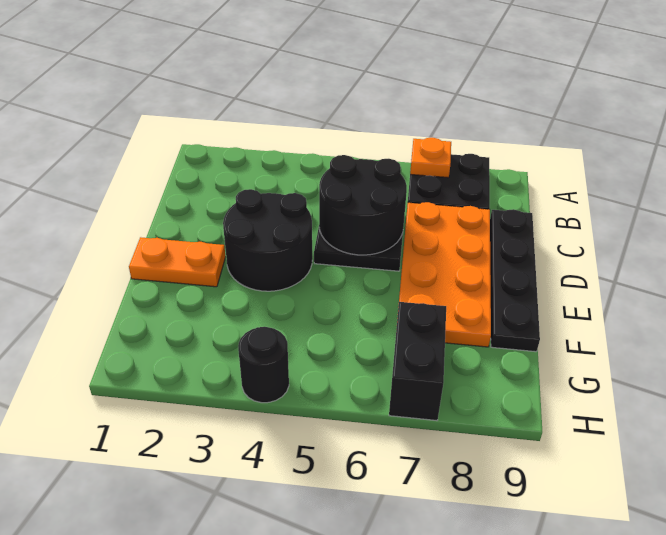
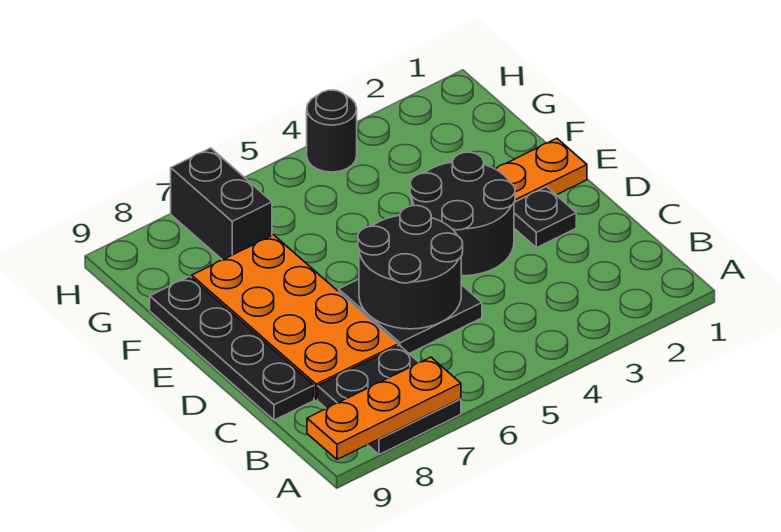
orange 1x1 plate [410,138,451,178] -> orange 1x3 plate [307,357,461,459]
none -> black 1x1 plate [514,187,576,248]

